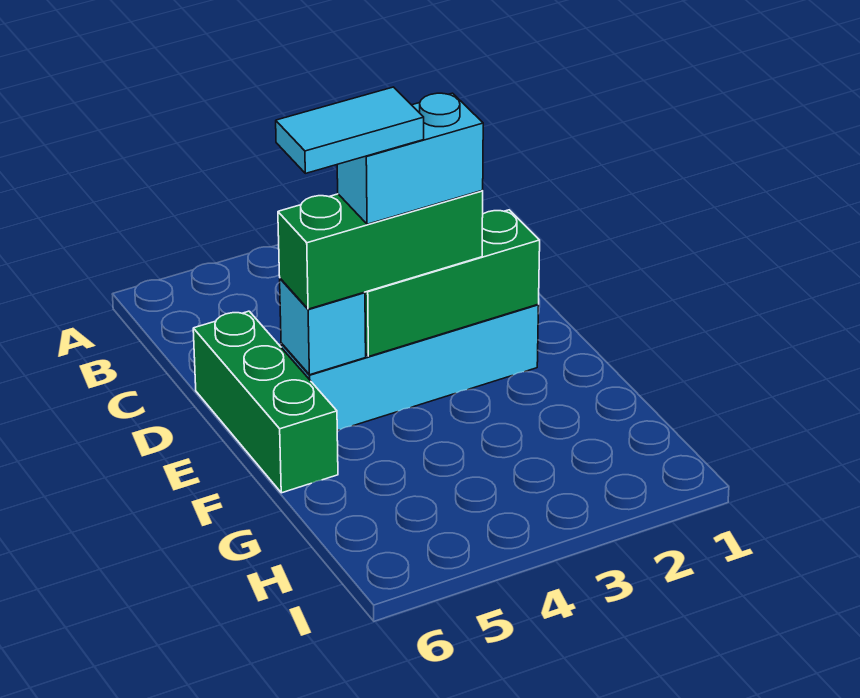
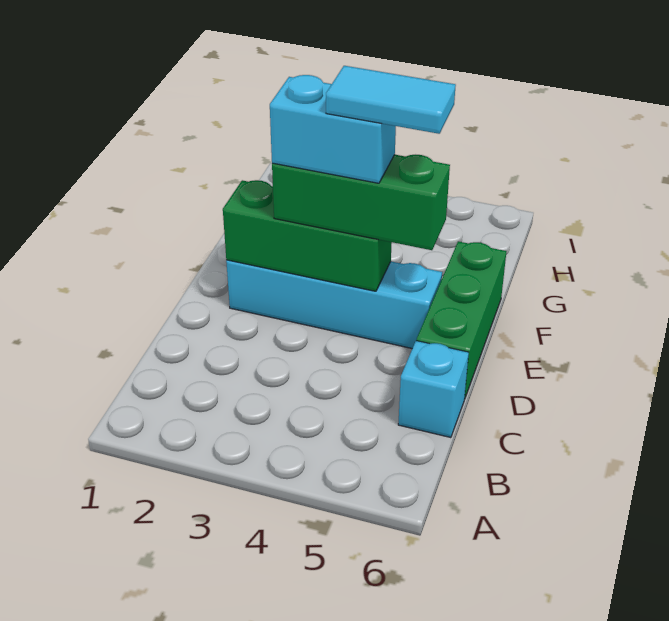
cyan 1x1 brick [280,279,366,375] -> cyan 1x1 brick moved to [398,341,469,438]

